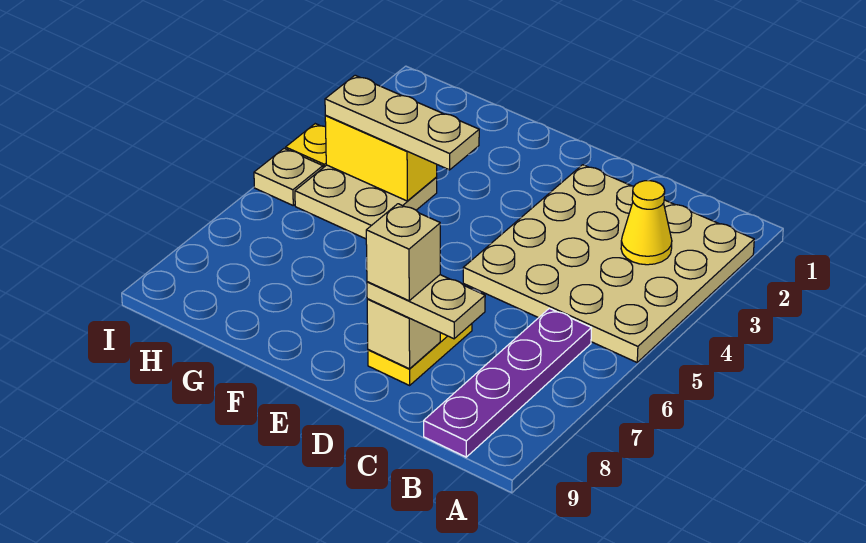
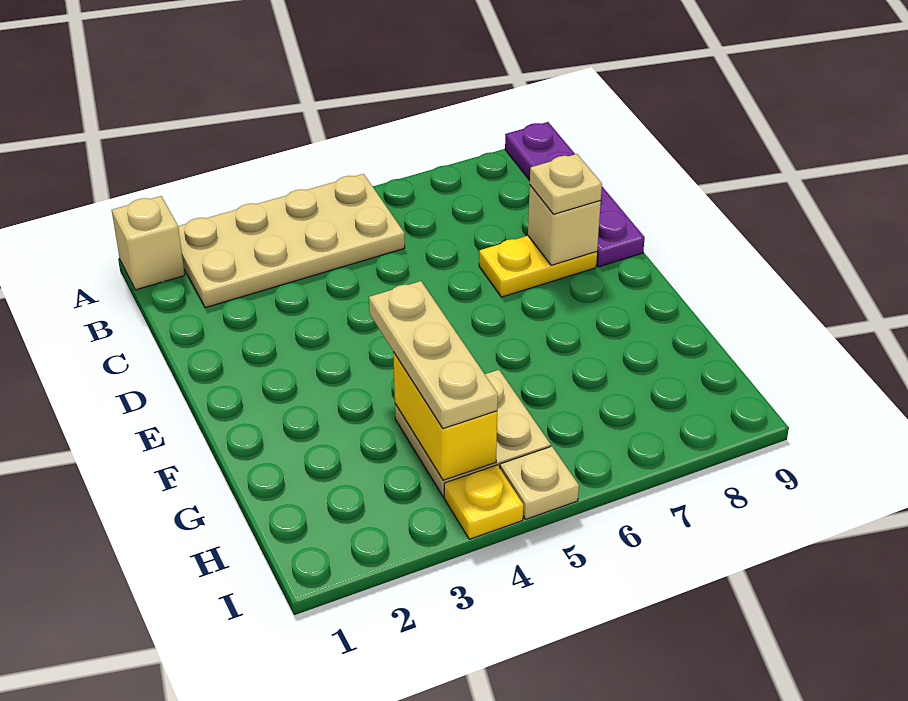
tan 4x4 plate [463,165,754,362] -> tan 2x4 plate [178,174,405,308]
yellow 1x1 cone [621,181,672,265] -> none
purple 1x4 plate [424,308,591,457] -> purple 1x4 plate turned to [505,122,645,267]
tan 1x2 plate [367,275,485,339] -> tan 1x1 plate [530,154,602,214]
tan 1x1 brick [366,204,440,301] -> tan 1x1 brick moved to [112,196,185,290]

